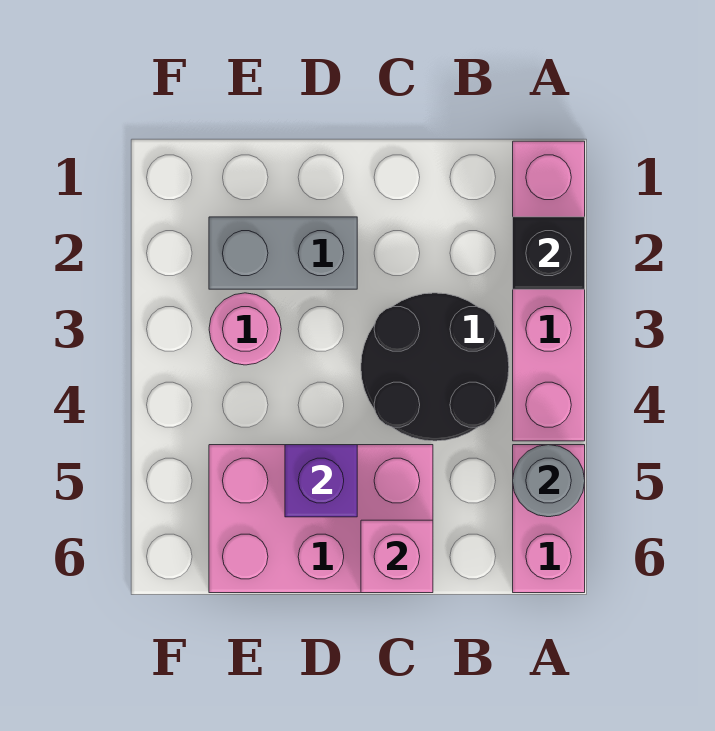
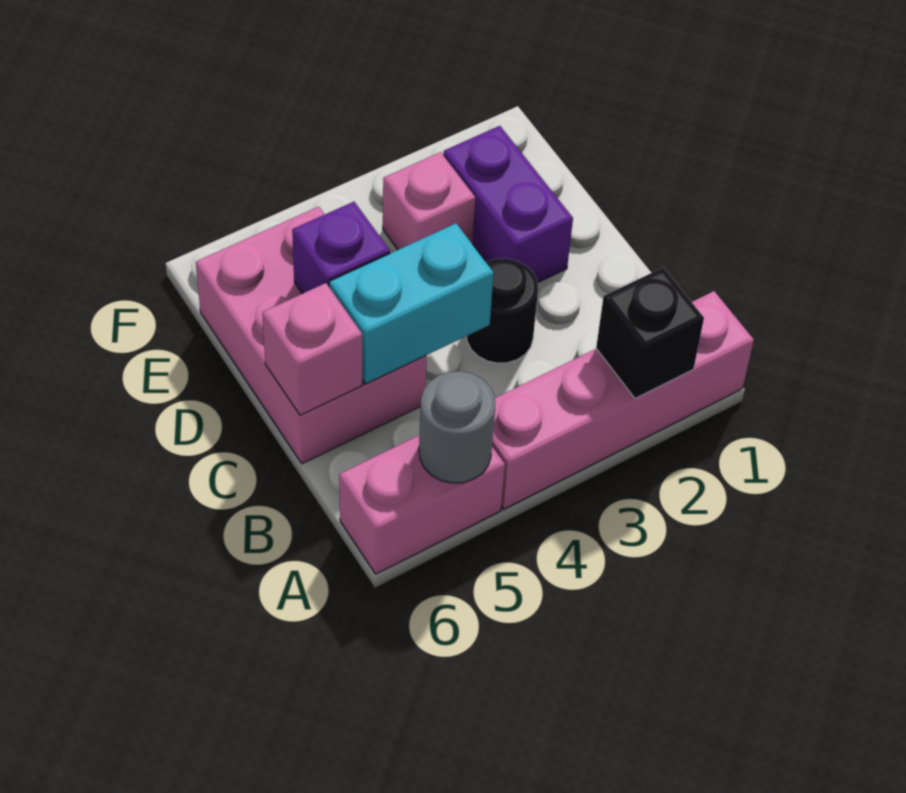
black 2x2 round brick [361,293,509,441] -> black 1x1 round brick [467,258,538,363]
none -> cyan 1x2 brick [329,223,494,384]
grey 1x2 brick [209,217,357,289] -> purple 1x2 brick [443,126,573,282]
pink 1x1 round brick [209,293,281,365] -> pink 1x1 brick [383,152,475,250]

